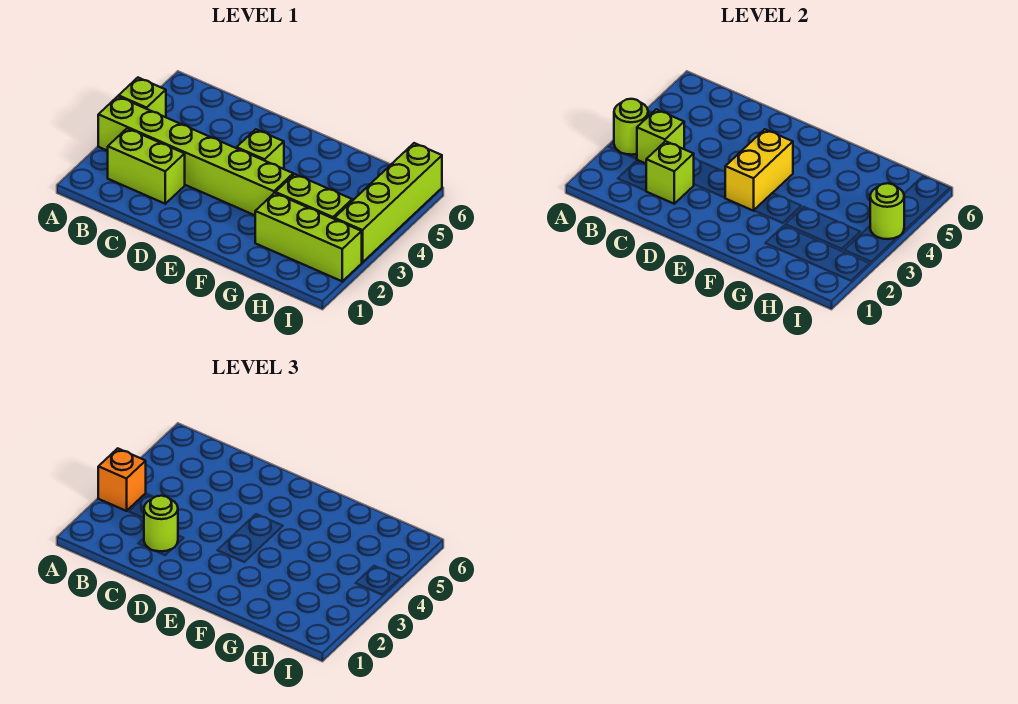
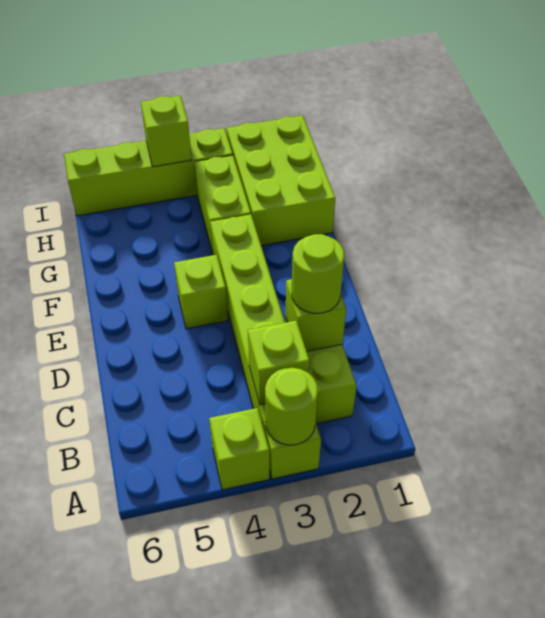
orange 1x1 brick [98,448,146,511] -> none
yellow 1x2 brick [725,129,793,211] -> none
lime 1x3 brick [255,193,362,281] -> lime 2x3 brick [227,116,335,246]
lime 1x1 round brick [870,183,904,239] -> lime 1x1 brick [141,96,192,167]

